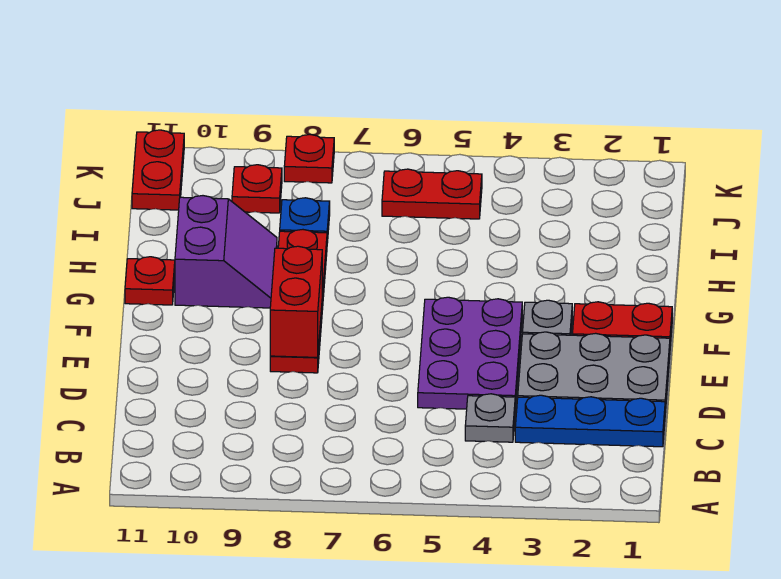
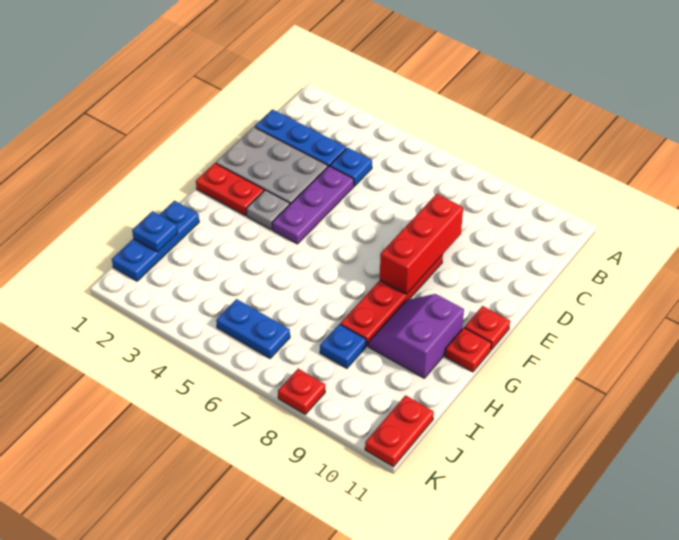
grey 1x1 plate [465,394,515,442] -> blue 1x1 plate [330,148,372,186]
purple 2x3 plate [418,297,522,409] -> purple 1x3 plate [272,166,354,244]
red 1x2 brick [270,246,322,357] -> red 1x3 brick [380,194,463,294]
none -> blue 1x3 plate [112,201,199,281]
none -> blue 1x1 plate [132,211,178,252]
red 1x2 plate [382,169,482,219] -> blue 1x2 plate [216,299,290,358]
red 1x1 plate [232,165,282,213] -> red 1x1 plate moved to [465,306,510,350]

